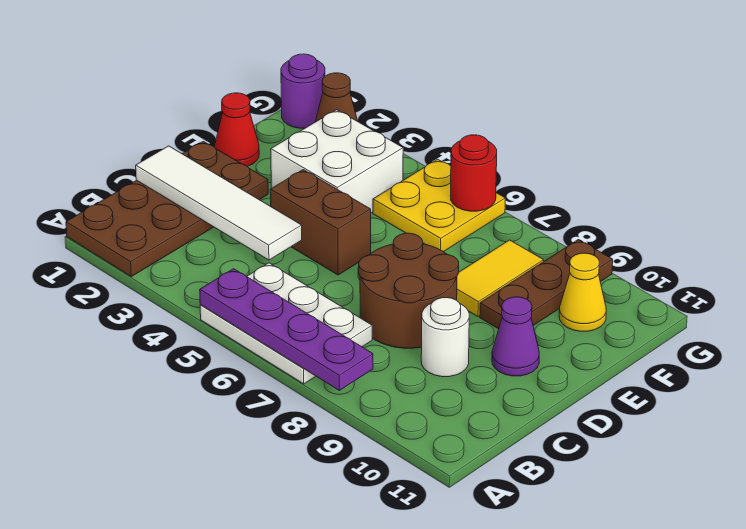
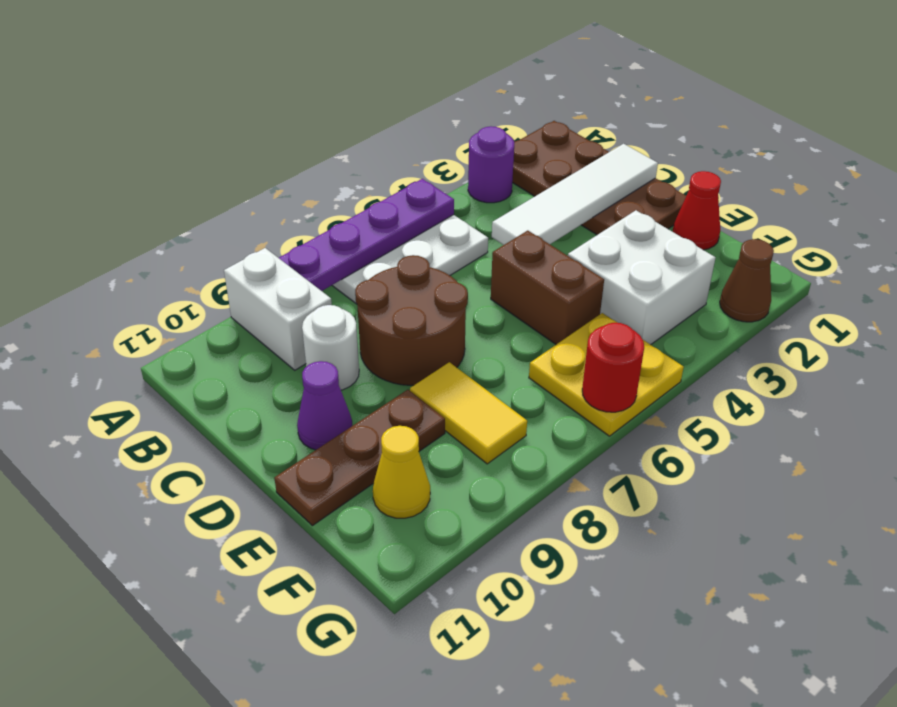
none -> white 1x2 brick [224,248,332,370]
brown 1x2 brick [270,170,371,275] -> brown 1x2 brick turned to [491,231,604,344]
brown 1x3 plate [480,240,613,329] -> brown 1x3 plate turned to [274,390,445,526]
purple 1x1 round brick [281,54,325,128] -> purple 1x1 round brick moved to [468,126,514,203]

